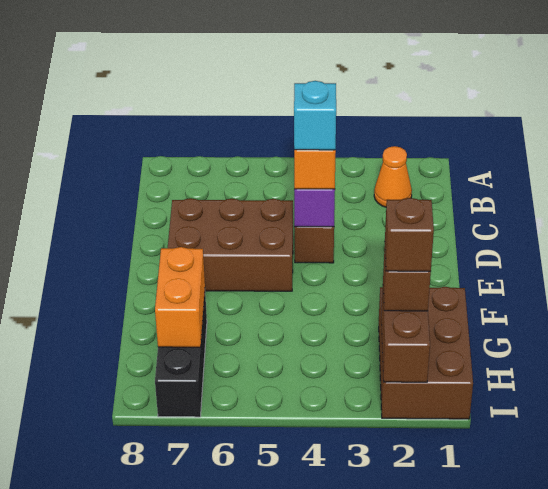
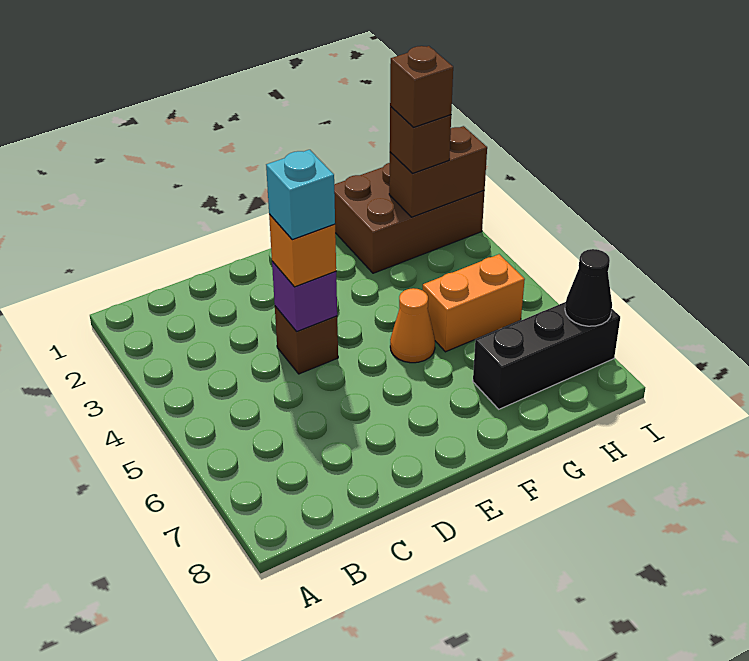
orange 1x1 cone [374,146,412,207] -> orange 1x1 cone moved to [390,288,435,363]
brown 2x3 brick [168,198,293,291] -> none
orange 1x2 brick [155,247,205,347] -> orange 1x2 brick moved to [423,254,525,352]
none -> black 1x1 cone [565,249,612,326]

